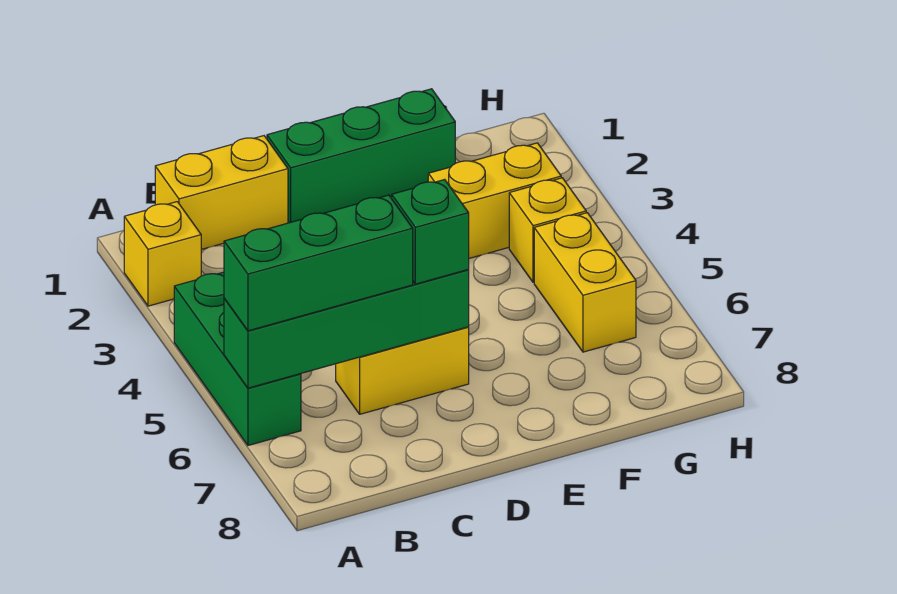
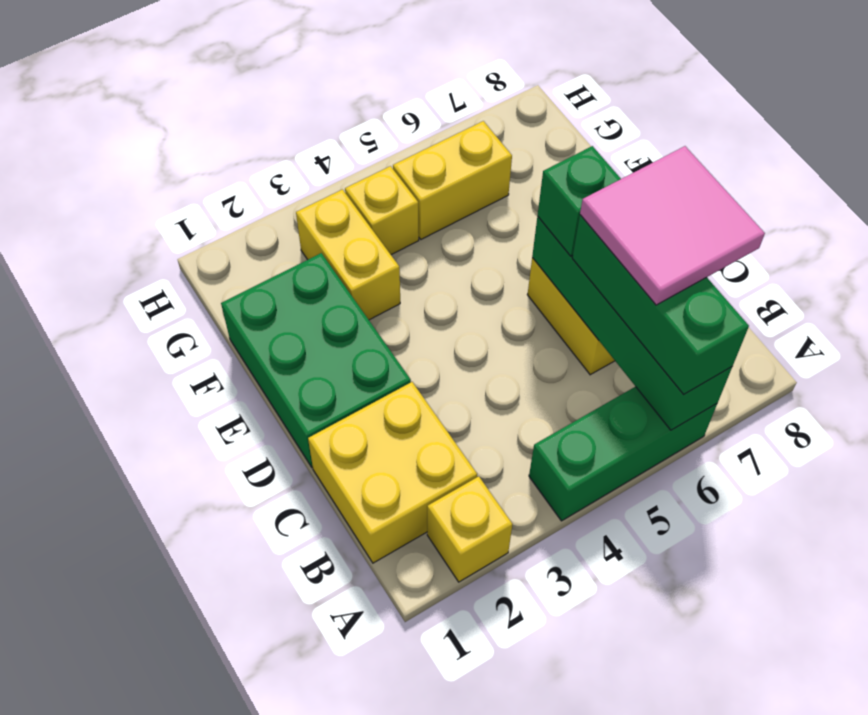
yellow 1x2 brick [155,136,288,250] -> yellow 2x2 brick [308,382,477,563]
none -> pink 2x2 tile [580,146,765,305]
green 1x3 brick [267,89,455,223] -> green 2x3 brick [221,253,411,467]

